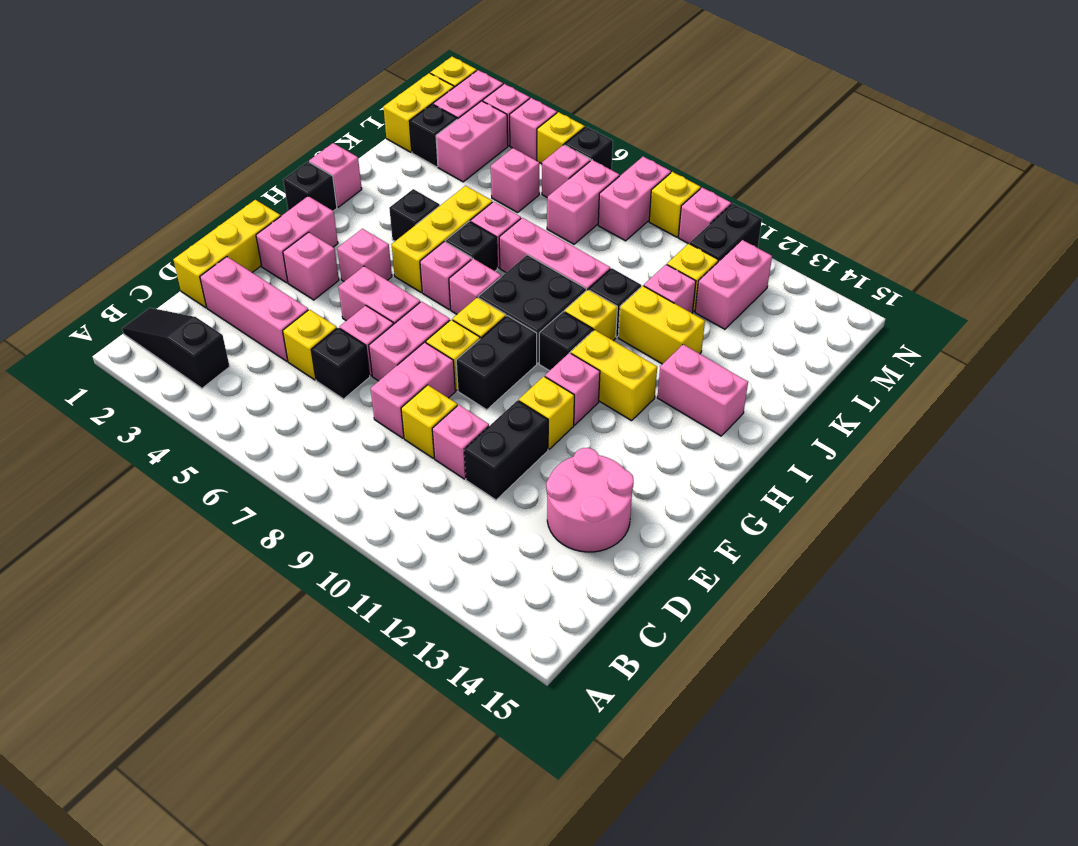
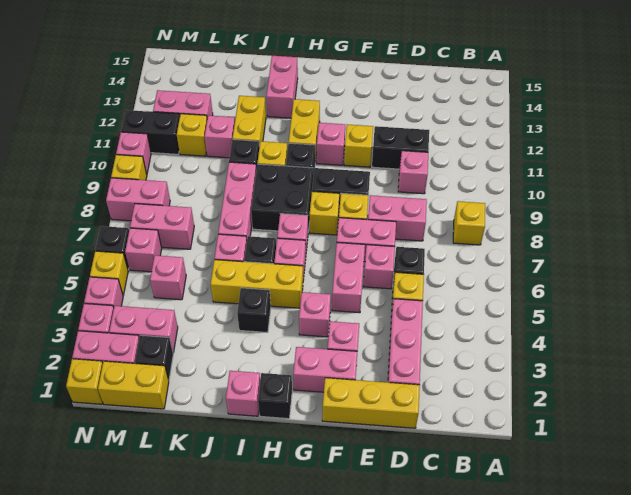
black 1x3 slope [122,308,230,388] -> none
yellow 1x1 brick [401,385,457,458] -> yellow 1x1 brick moved to [453,201,485,245]
pink 2x2 round brick [546,448,634,552] -> none

